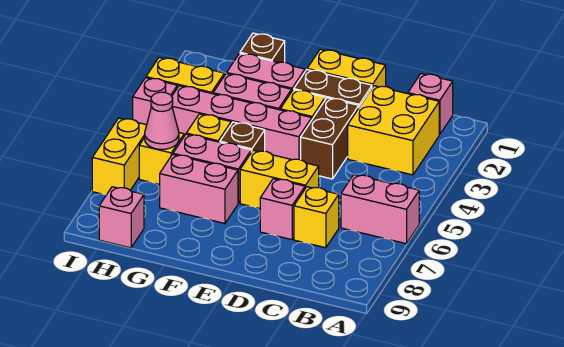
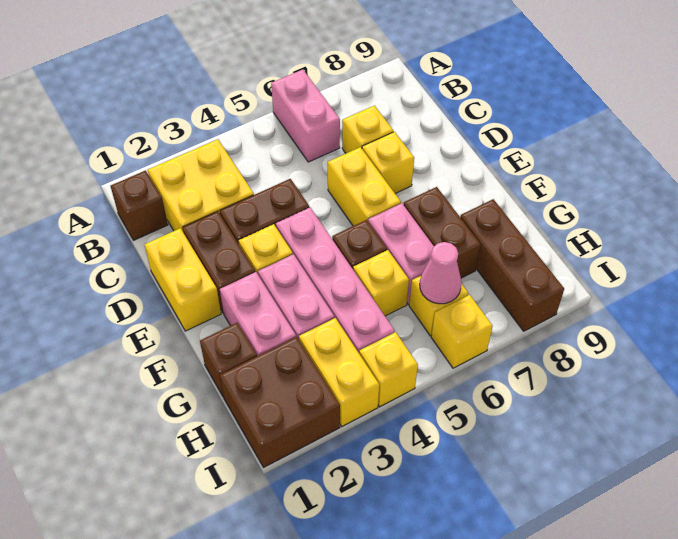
pink 1x1 brick [408,74,453,135] -> brown 1x1 brick [111,171,168,240]
pink 1x1 brick [260,179,305,240] -> yellow 1x1 brick [362,132,414,193]
pink 1x2 brick [160,154,238,223] -> brown 1x2 brick [404,187,481,278]
none -> brown 1x3 brick [460,199,564,331]
none -> brown 2x2 brick [220,337,340,467]
pink 1x1 brick [99,187,144,248] -> none
pink 1x1 brick [133,78,177,125] -> yellow 1x1 brick [359,332,418,407]
yellow 1x2 brick [92,118,146,195] -> yellow 1x1 brick [431,295,493,368]

